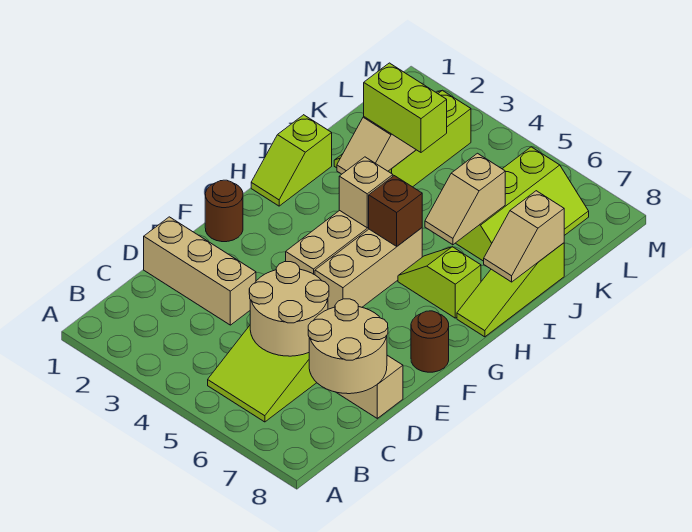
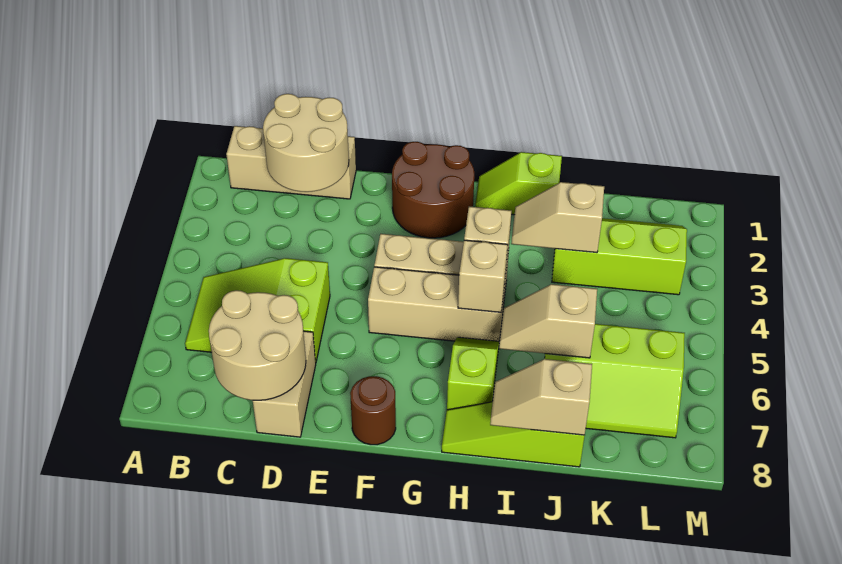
tan 2x2 round brick [249,262,329,356] -> tan 2x2 round brick moved to [263,94,349,192]
tan 1x3 brick [144,217,256,325] -> tan 1x3 brick turned to [226,126,356,199]
brown 1x1 round brick [205,180,243,242] -> brown 2x2 round brick [392,142,474,238]
brown 1x1 brick [369,176,422,246] -> tan 1x1 brick [458,240,508,312]
lime 1x2 brick [364,63,447,152] -> none

